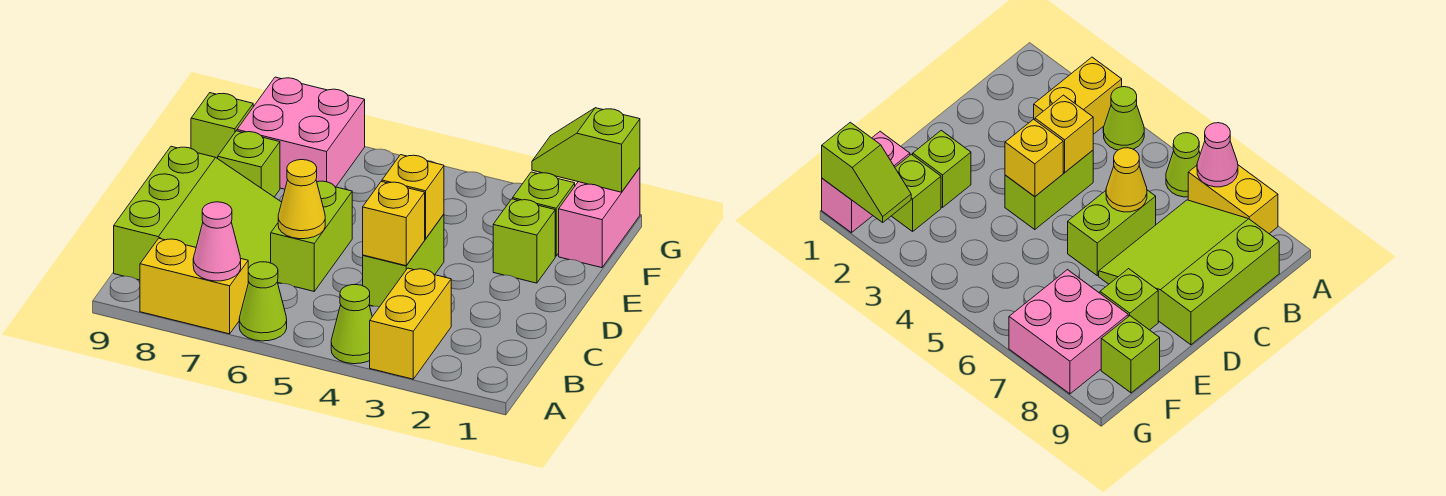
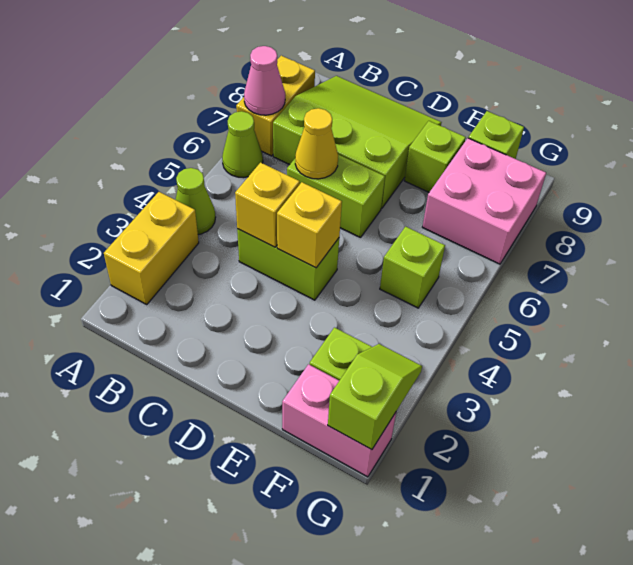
yellow 1x2 brick [370,268,451,379] -> yellow 1x2 brick turned to [104,192,199,305]
lime 3x3 slope [114,146,282,283] -> lime 3x3 slope turned to [273,76,442,208]
lime 1x1 brick [493,199,555,283] -> lime 1x1 brick moved to [380,227,445,308]

